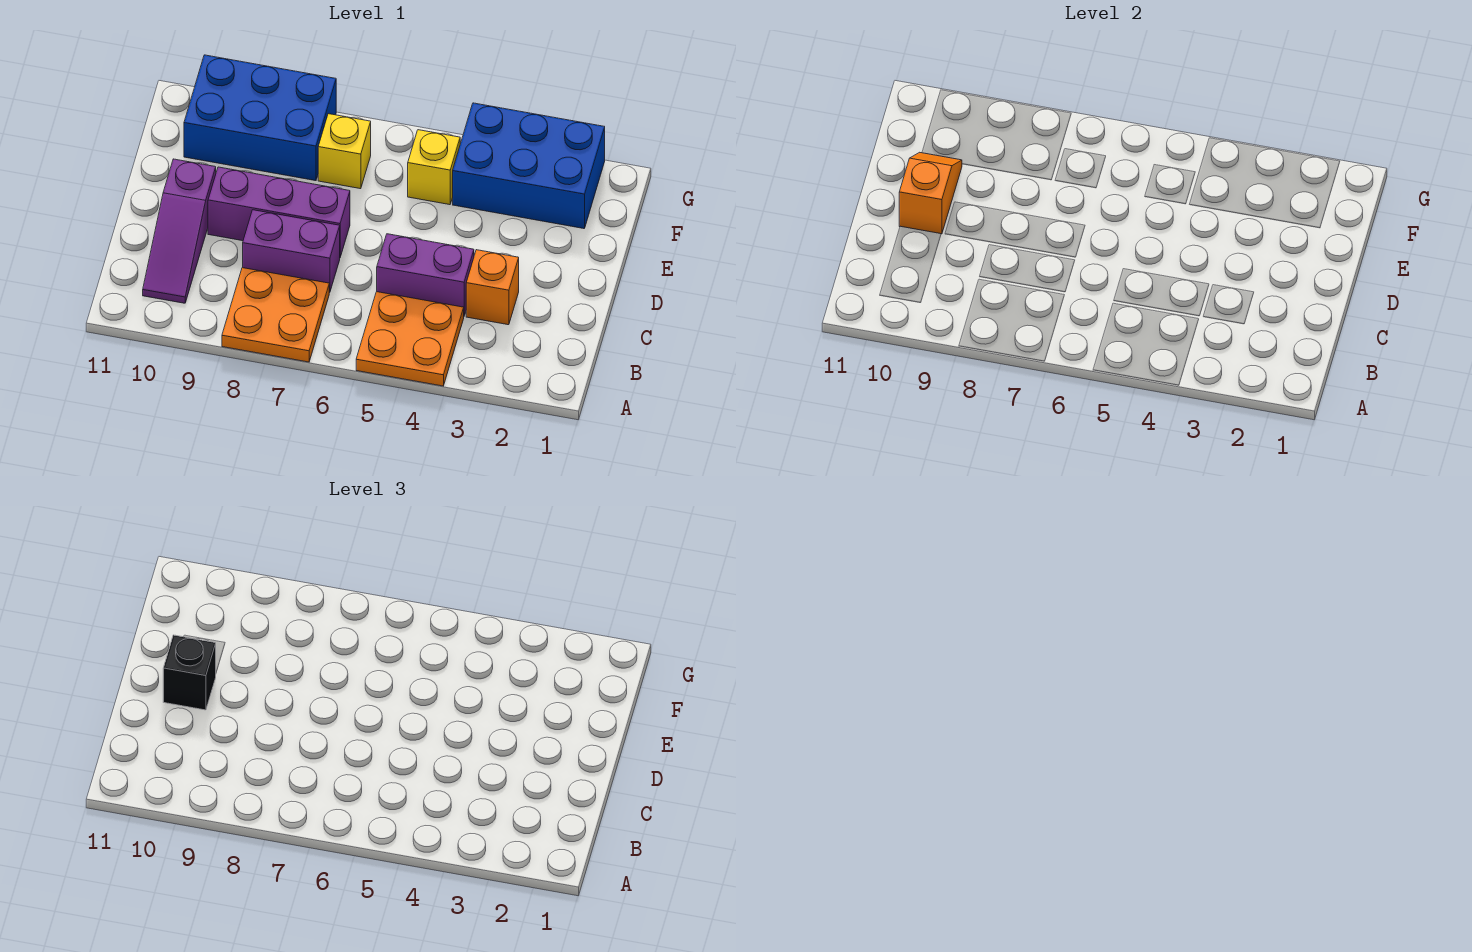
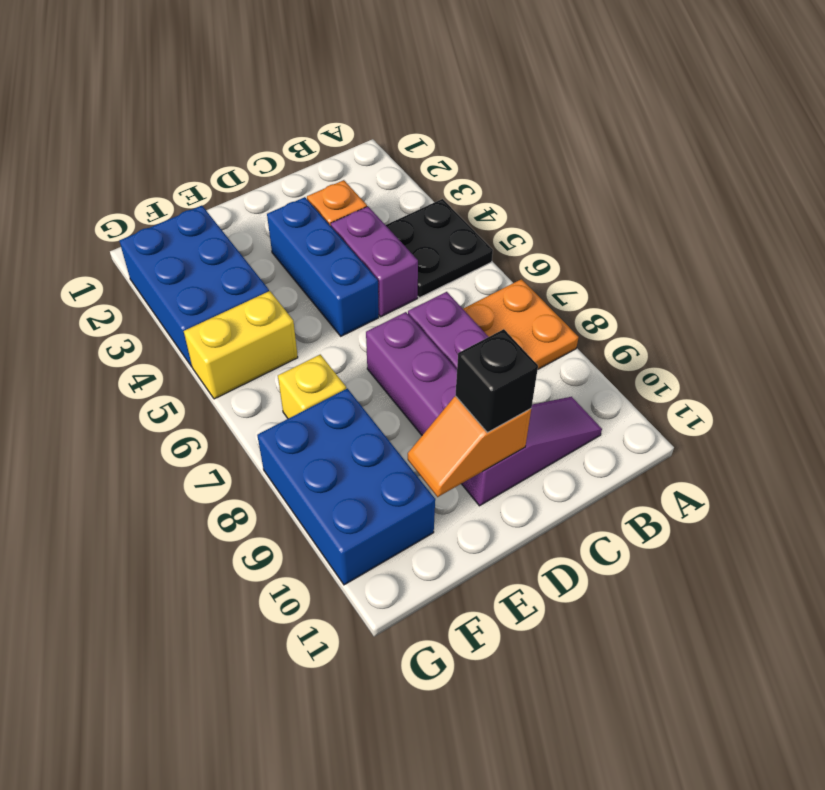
orange 2x2 plate [356,292,464,386] -> black 2x2 plate [386,199,493,298]
none -> blue 1x3 brick [267,197,379,336]
yellow 1x1 brick [408,130,460,205] -> yellow 1x2 brick [184,291,298,399]

